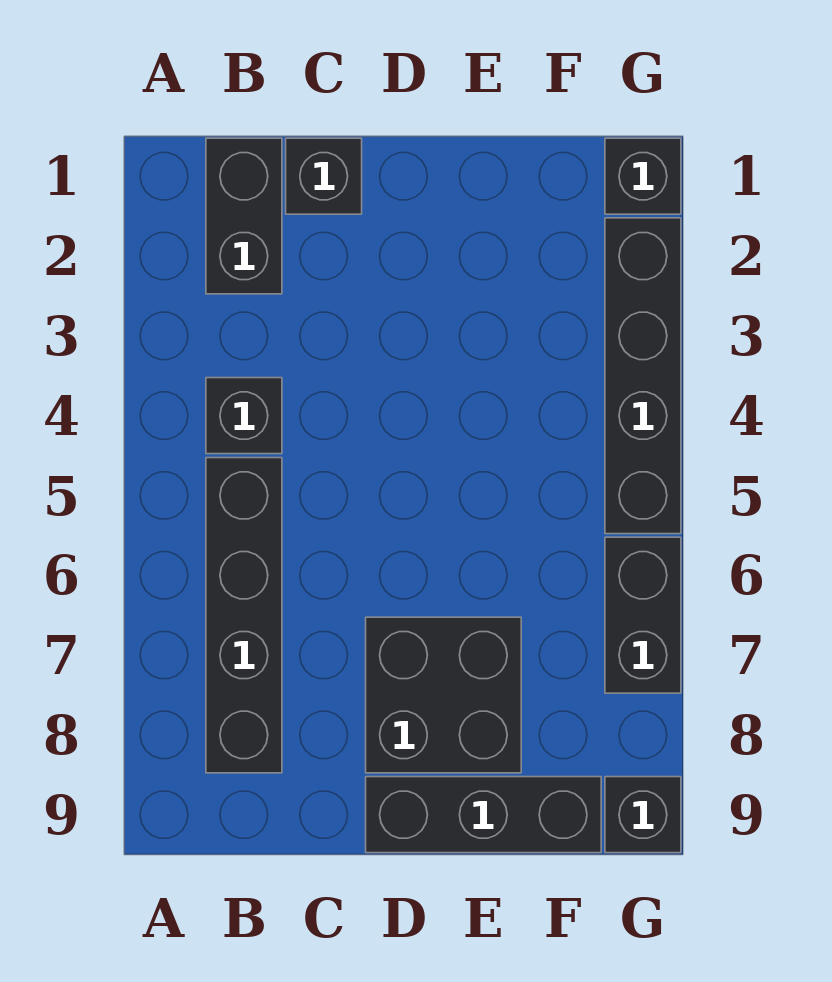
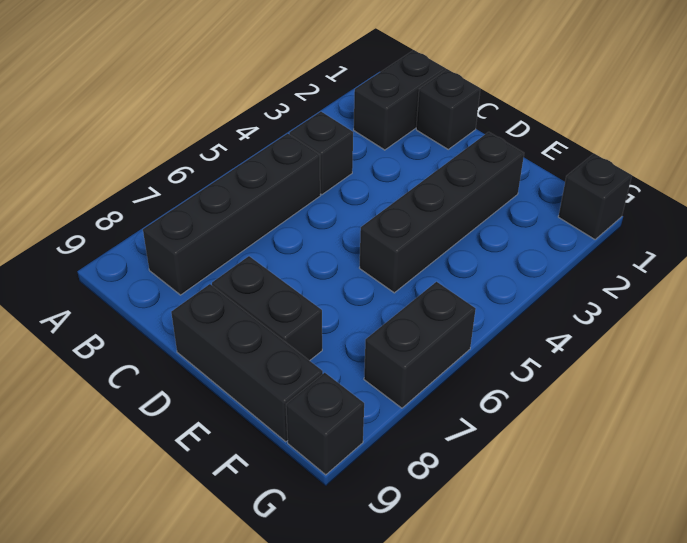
black 2x2 brick [366,617,521,773] -> black 1x2 brick [212,256,322,361]
black 1x4 brick [605,218,681,534] -> black 1x4 brick moved to [360,132,524,293]

